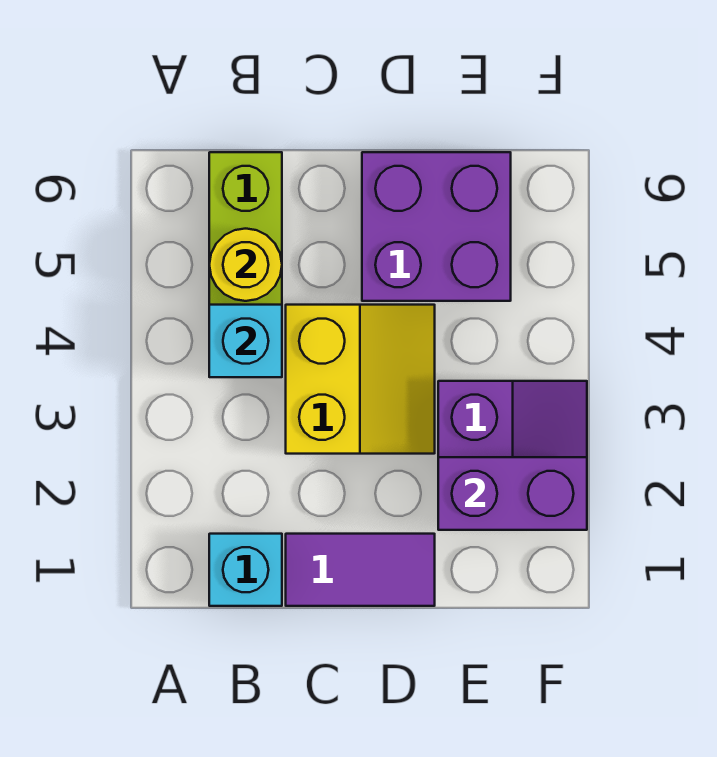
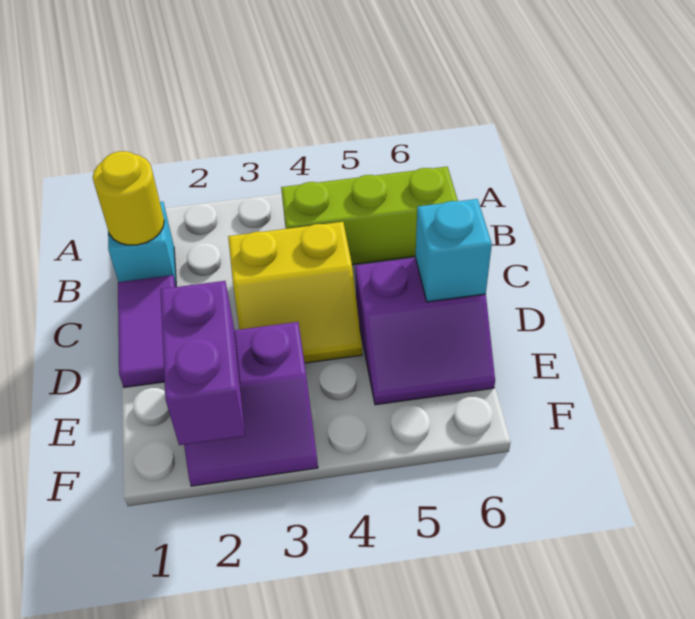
cyan 1x1 brick [209,305,282,377] -> cyan 1x1 brick moved to [416,199,492,302]
yellow 1x1 round brick [209,229,282,301] -> yellow 1x1 round brick moved to [93,151,164,245]
purple 2x2 brick [362,152,511,301] -> purple 2x2 slope [355,258,495,405]

